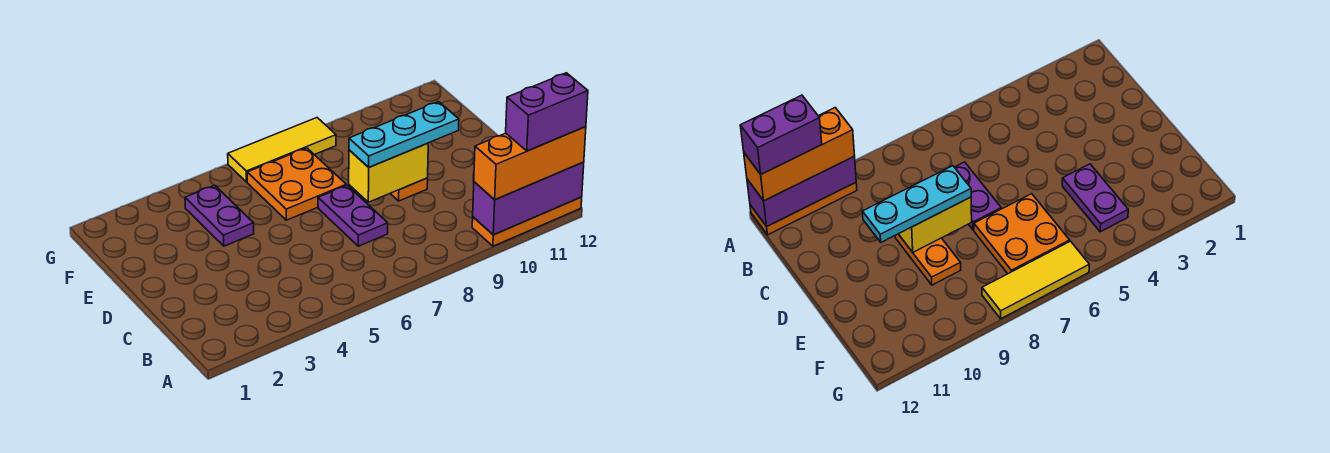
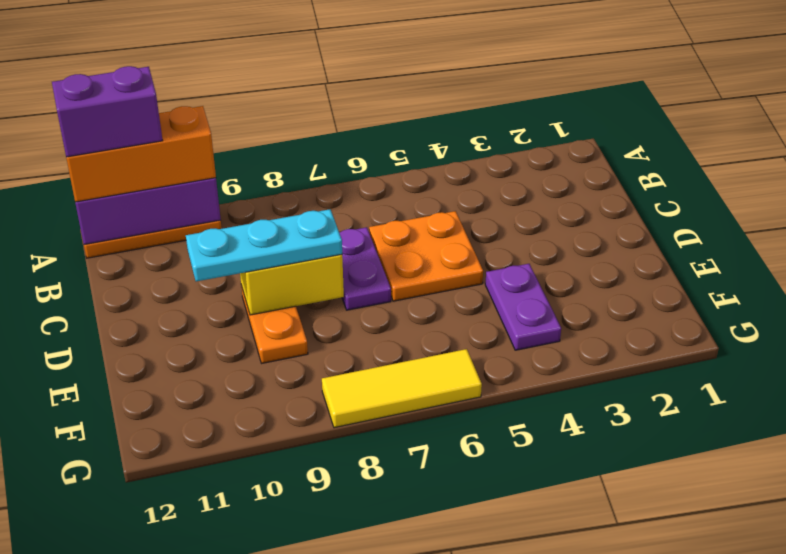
orange 2x2 plate [247,148,346,220] -> orange 2x2 plate moved to [369,211,483,301]

